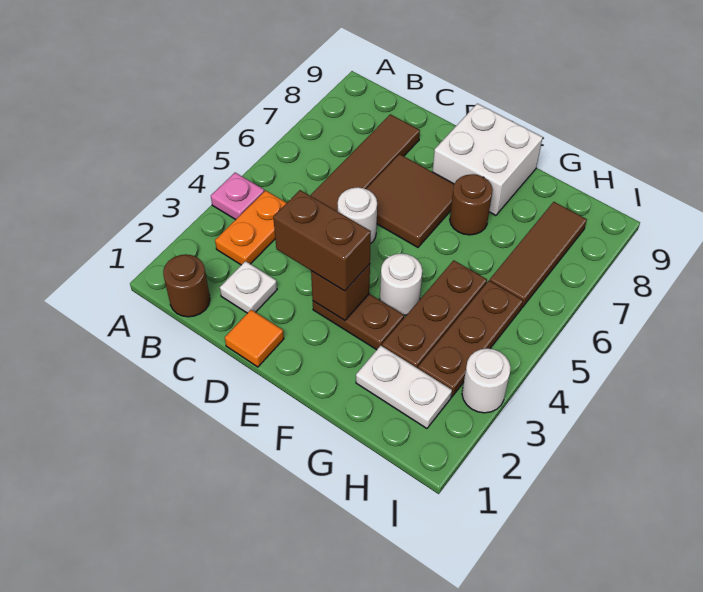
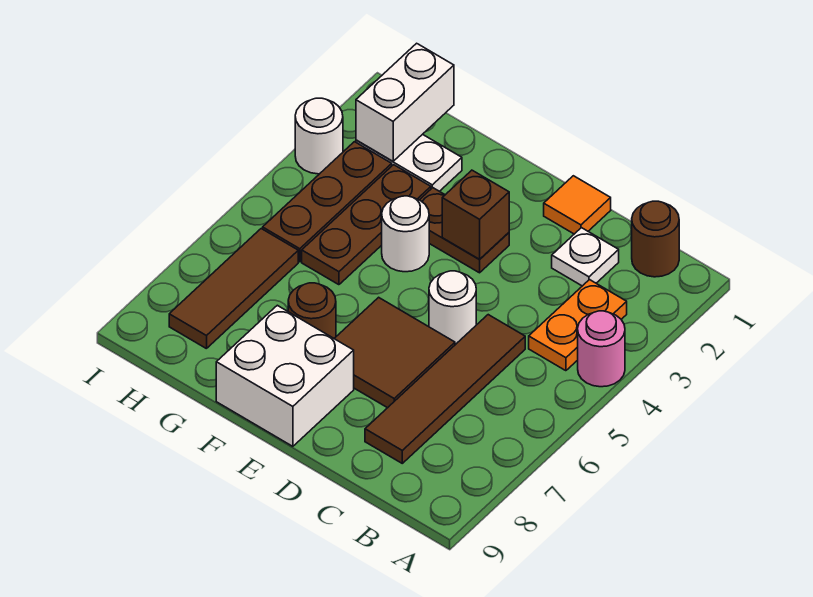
pink 1x1 plate [211,173,264,220] -> pink 1x1 round brick [578,311,625,387]
brown 1x2 brick [273,190,371,291] -> none
none -> white 1x2 brick [356,43,454,161]

